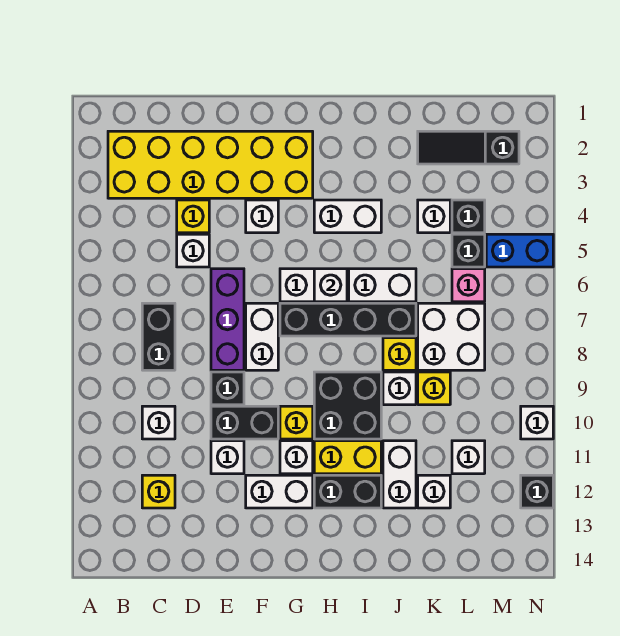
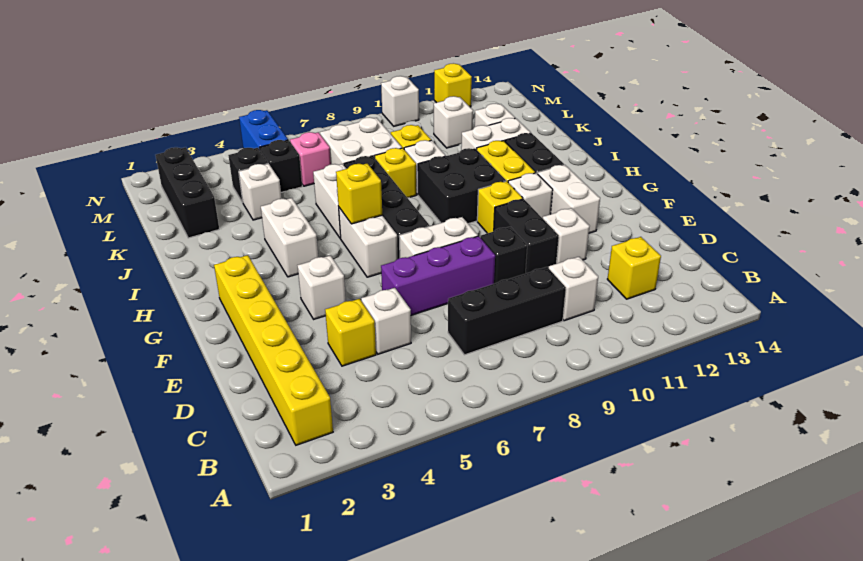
yellow 2x6 brick [108,131,313,198] -> yellow 1x6 brick [214,255,333,445]
black 1x2 brick [142,303,175,370] -> black 1x3 brick [448,267,566,355]
white 1x1 brick [314,269,347,302] -> yellow 1x1 brick [336,164,382,224]
black 1x3 slope [418,131,519,164] -> black 1x3 brick [156,147,219,238]
black 1x1 brick [521,475,553,508] -> yellow 1x1 brick [434,63,472,107]

